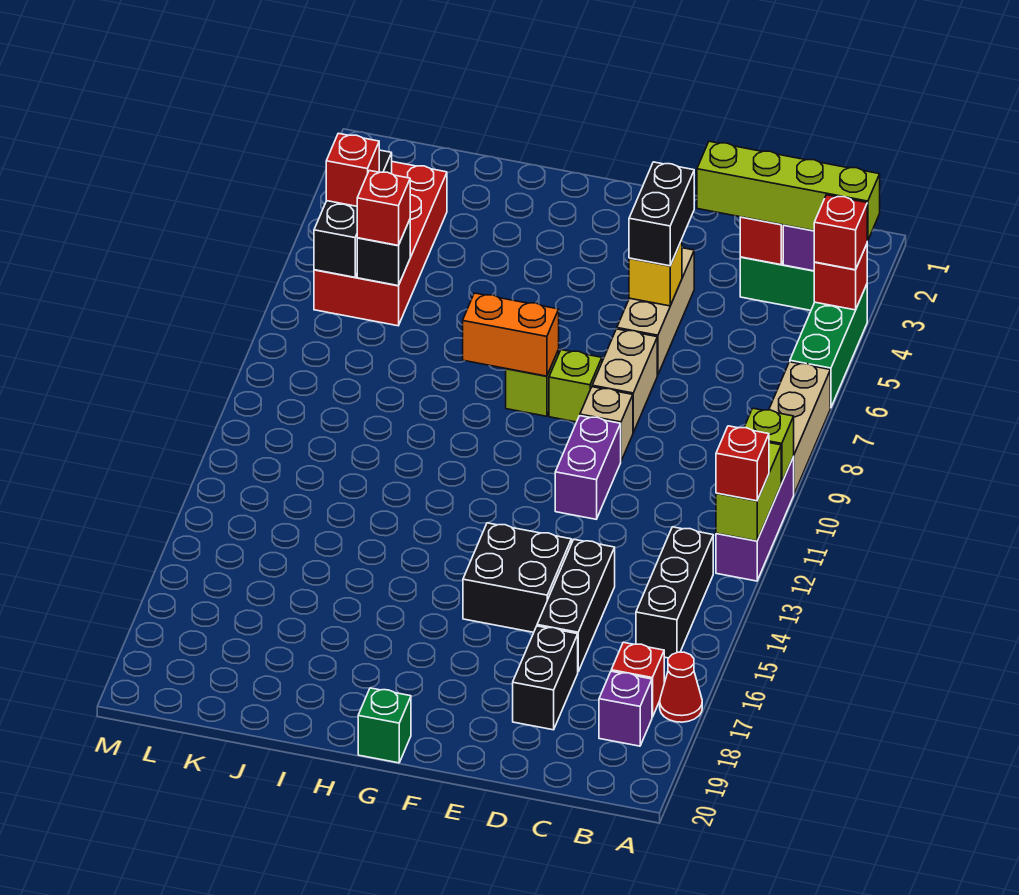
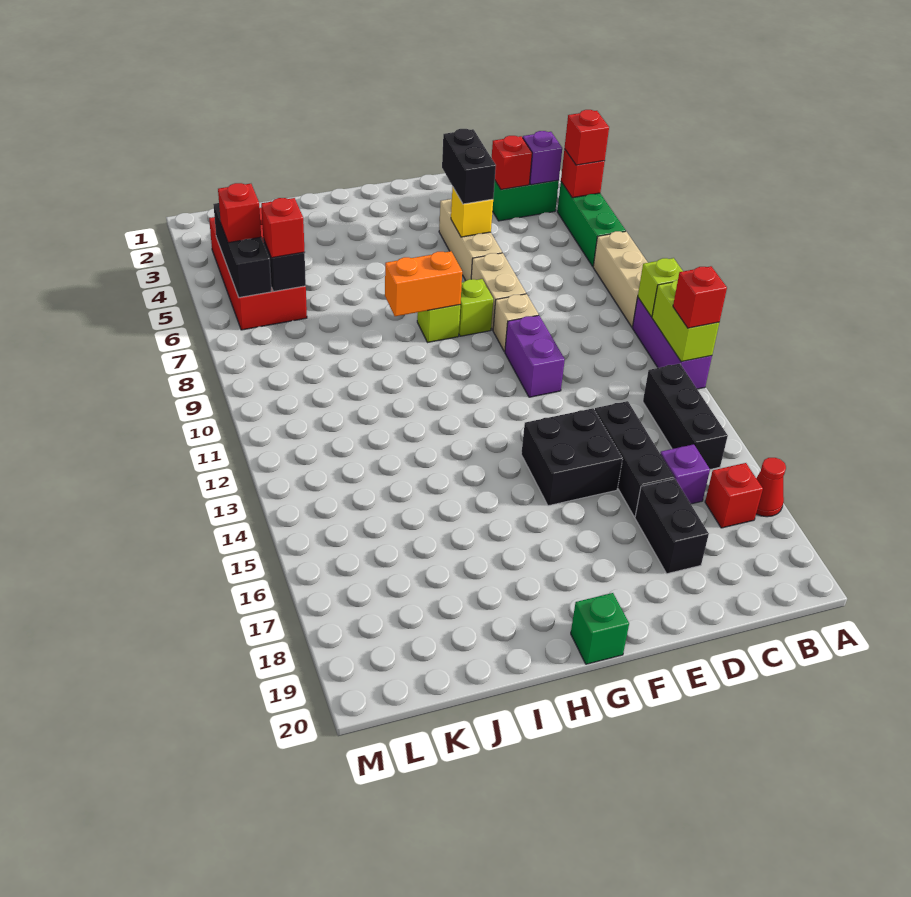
lime 1x4 brick [697,141,880,241] -> none
purple 1x1 brick [599,671,652,746] -> purple 1x1 brick moved to [660,444,710,504]

